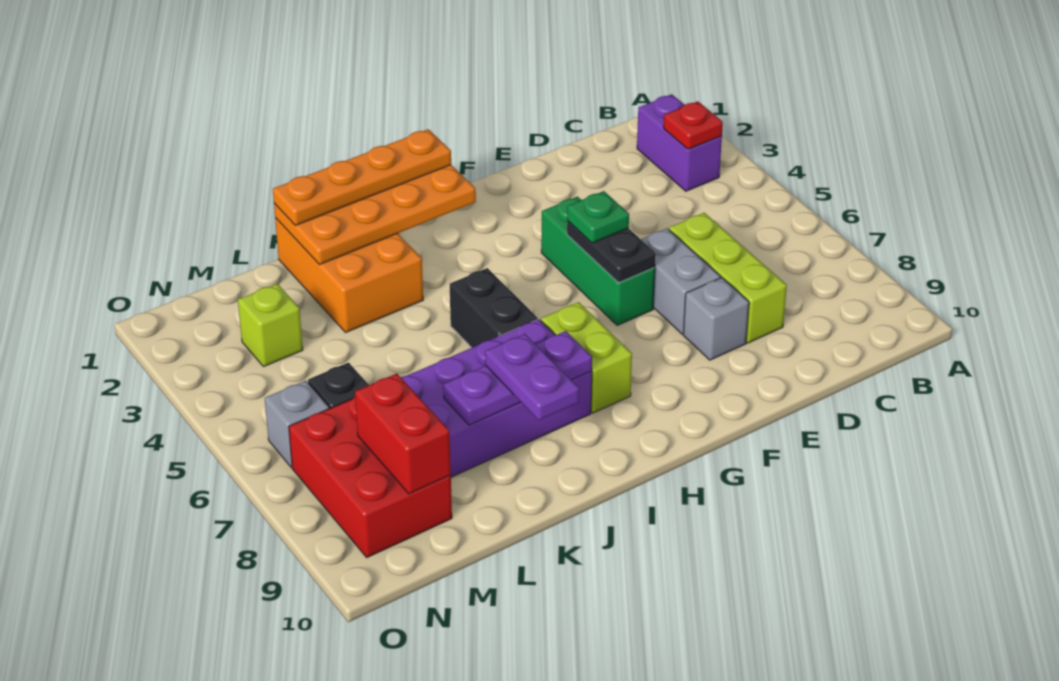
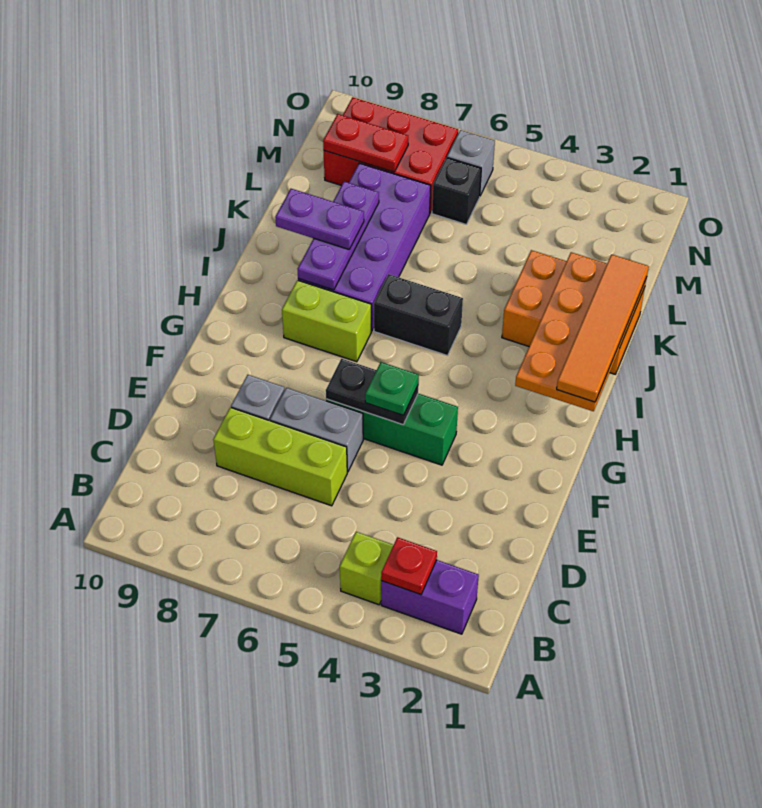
orange 1x4 plate [273,129,451,225] -> orange 1x4 tile [557,254,649,402]
lime 1x1 brick [238,284,303,367] -> lime 1x1 brick moved to [340,532,393,605]
red 1x2 brick [355,373,451,494] -> red 1x2 plate [323,114,408,172]

